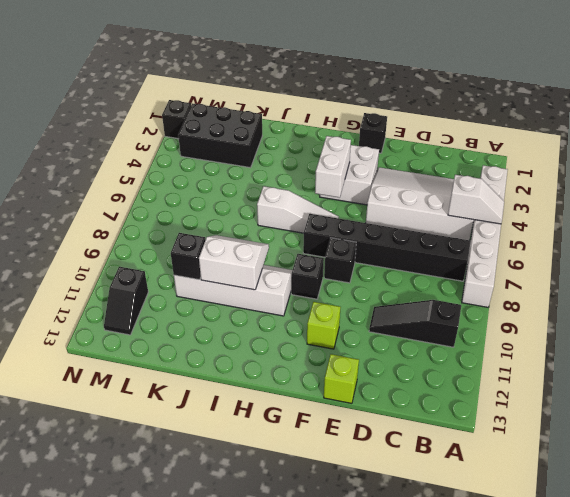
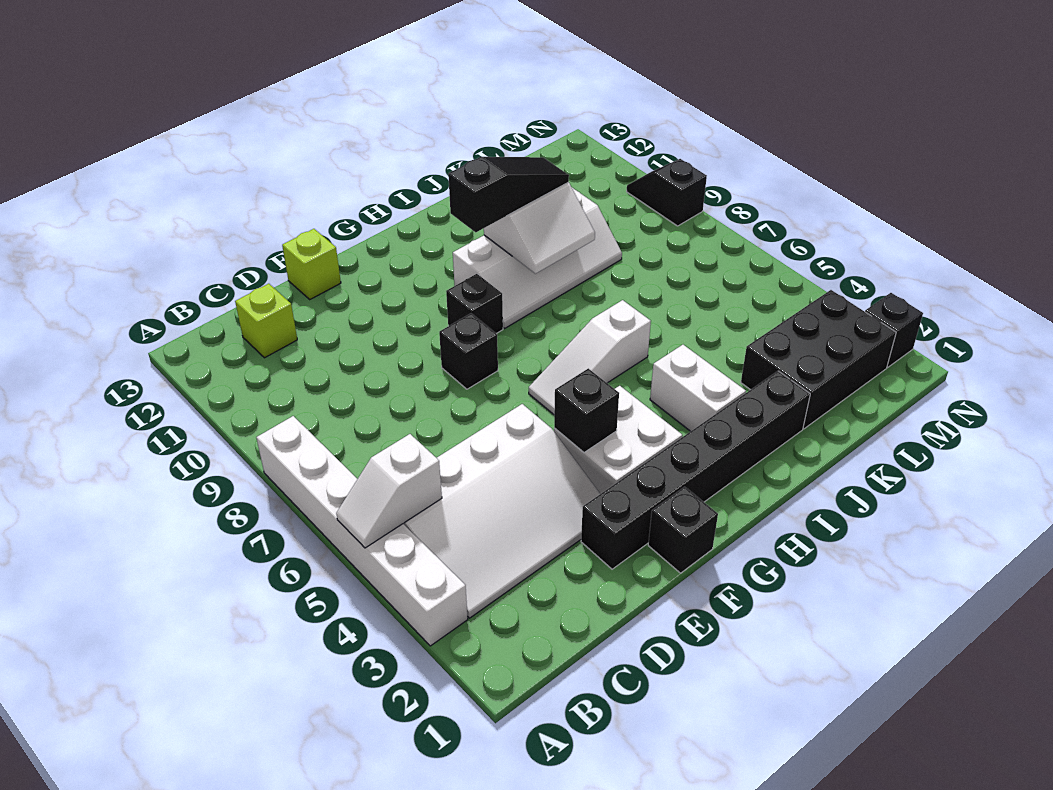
black 1x6 brick [303,214,471,281] -> black 1x6 brick moved to [581,371,810,569]
black 1x3 slope [369,300,461,347] -> black 1x3 slope moved to [448,157,569,232]
lime 1x1 brick [307,302,341,349] -> lime 1x1 brick moved to [235,284,297,358]
white 1x2 brick [315,136,351,198] -> white 1x2 brick moved to [650,345,746,431]
black 1x1 brick [171,233,205,280] -> black 1x1 brick moved to [554,368,619,452]
black 1x2 slope [104,267,148,335] -> black 1x2 slope moved to [627,159,707,226]

